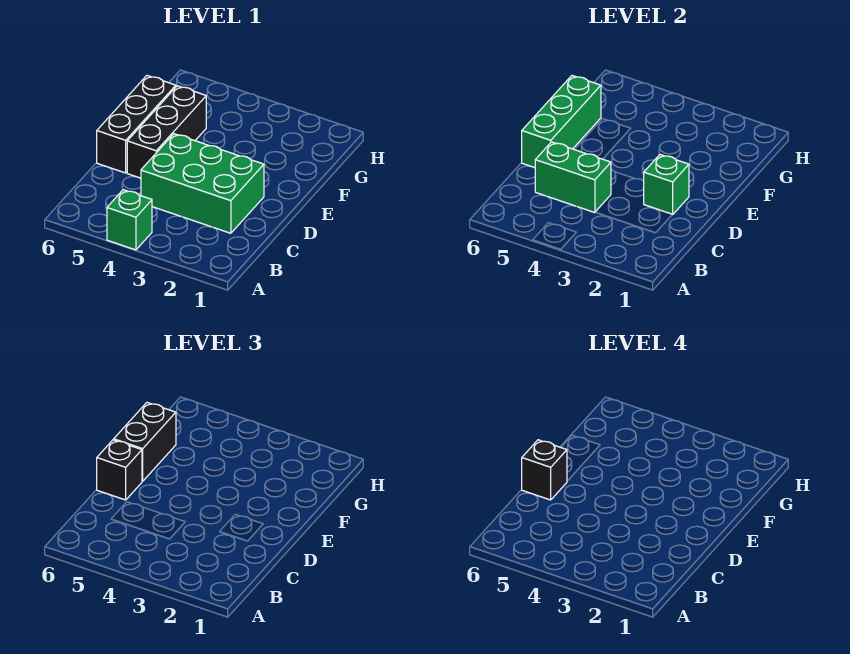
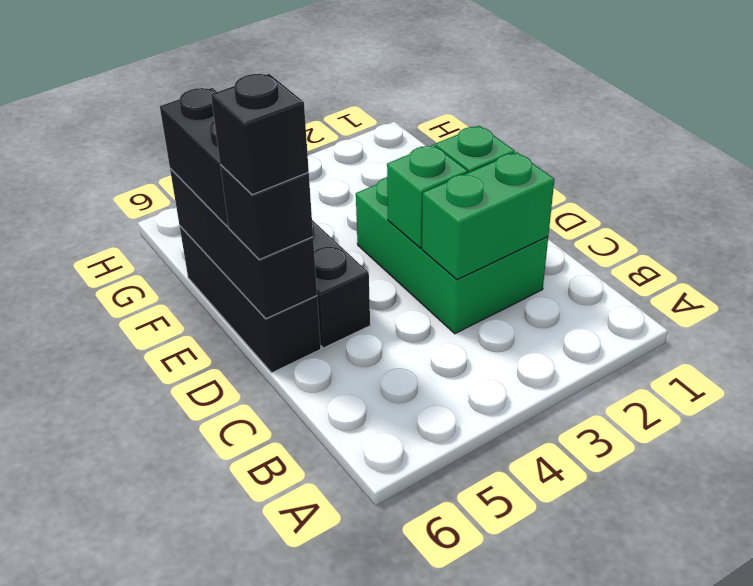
green 1x1 brick [107,190,152,250] -> green 1x1 brick moved to [387,145,468,248]
green 2x3 brick [141,134,264,233] -> green 2x3 brick turned to [356,178,548,334]
green 1x2 brick [535,142,611,213] -> green 1x2 brick moved to [422,152,554,280]
green 1x3 brick [522,76,601,168] -> black 1x3 brick [170,168,317,319]

